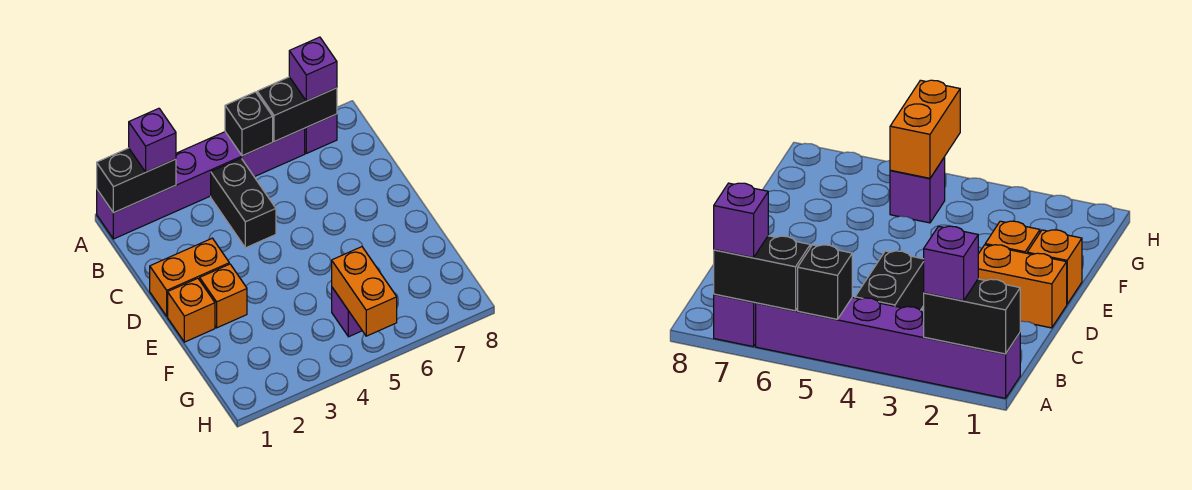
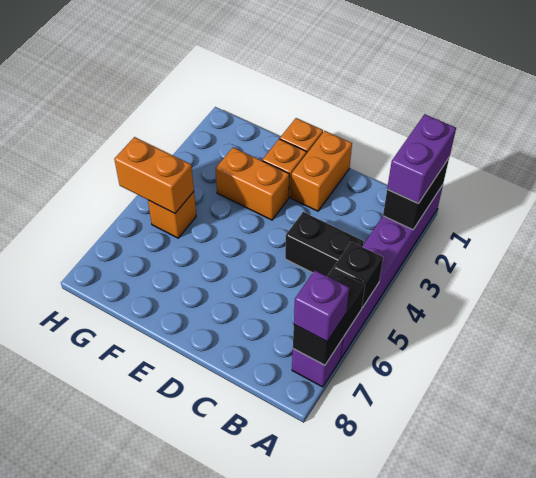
purple 1x1 brick [129,108,176,172] -> purple 1x2 brick [387,114,456,204]
none -> orange 1x2 brick [215,147,289,220]
purple 1x1 brick [332,288,362,337] -> orange 1x1 brick [148,192,196,238]

